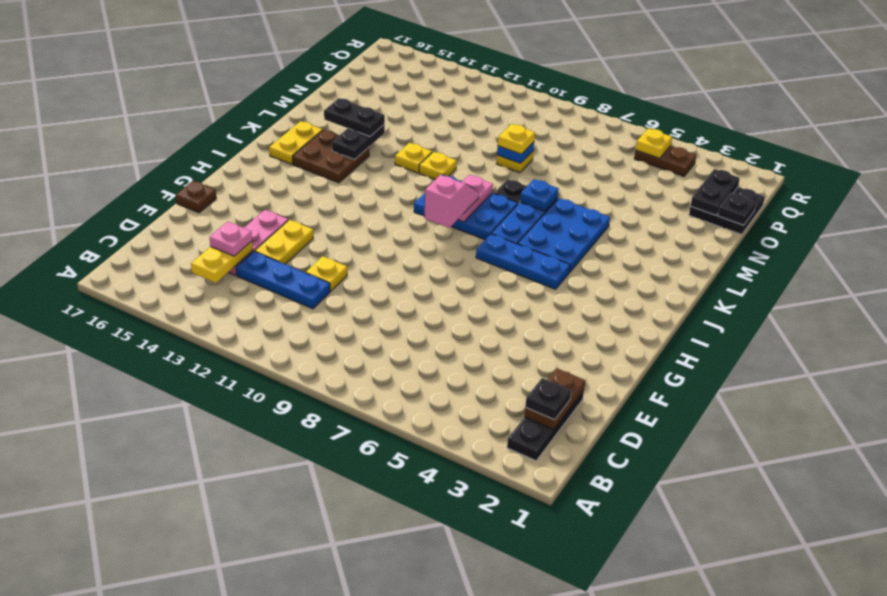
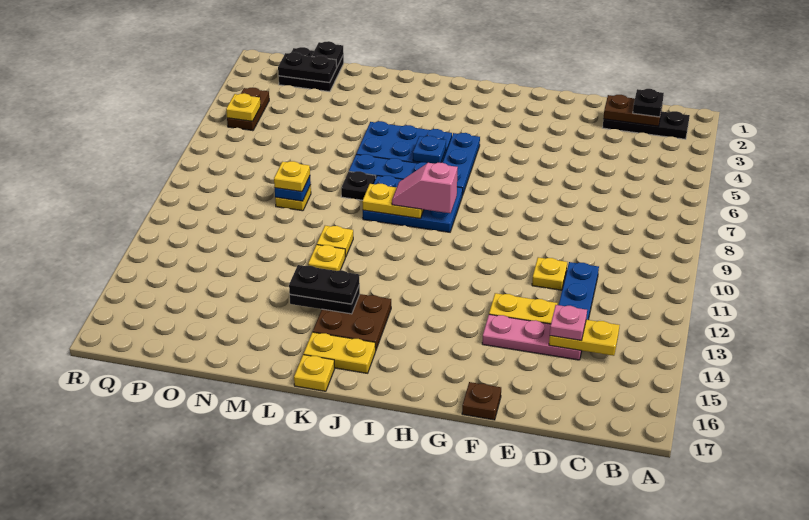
blue 2x3 plate [414,175,518,240] -> blue 2x3 plate turned to [363,176,463,232]
pink 1x2 plate [458,175,493,222] -> yellow 1x2 plate [362,184,424,219]
none -> yellow 1x1 plate [294,355,335,391]
blue 1x1 plate [520,179,559,211] -> blue 1x1 plate moved to [413,136,446,164]
black 1x2 plate [324,98,385,136] -> black 1x2 plate turned to [289,265,360,304]

